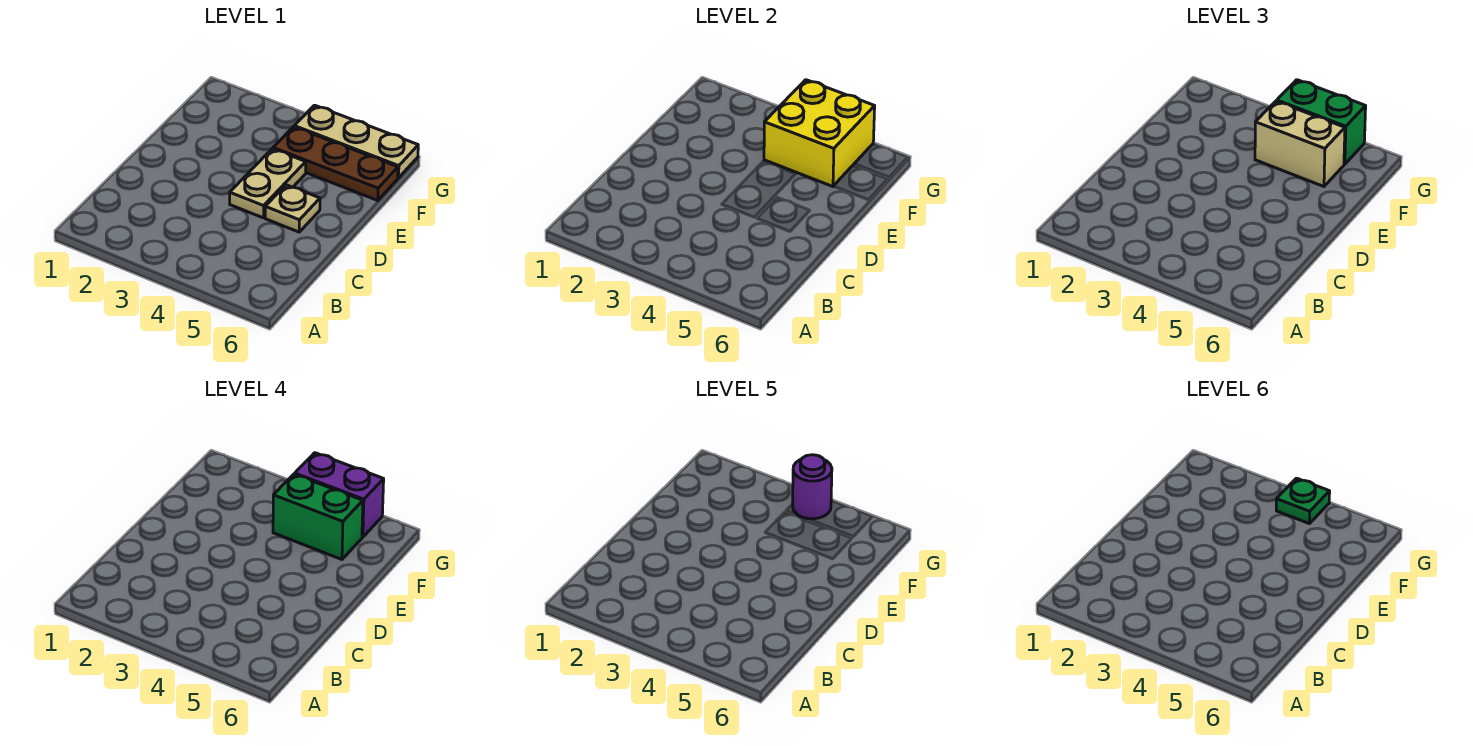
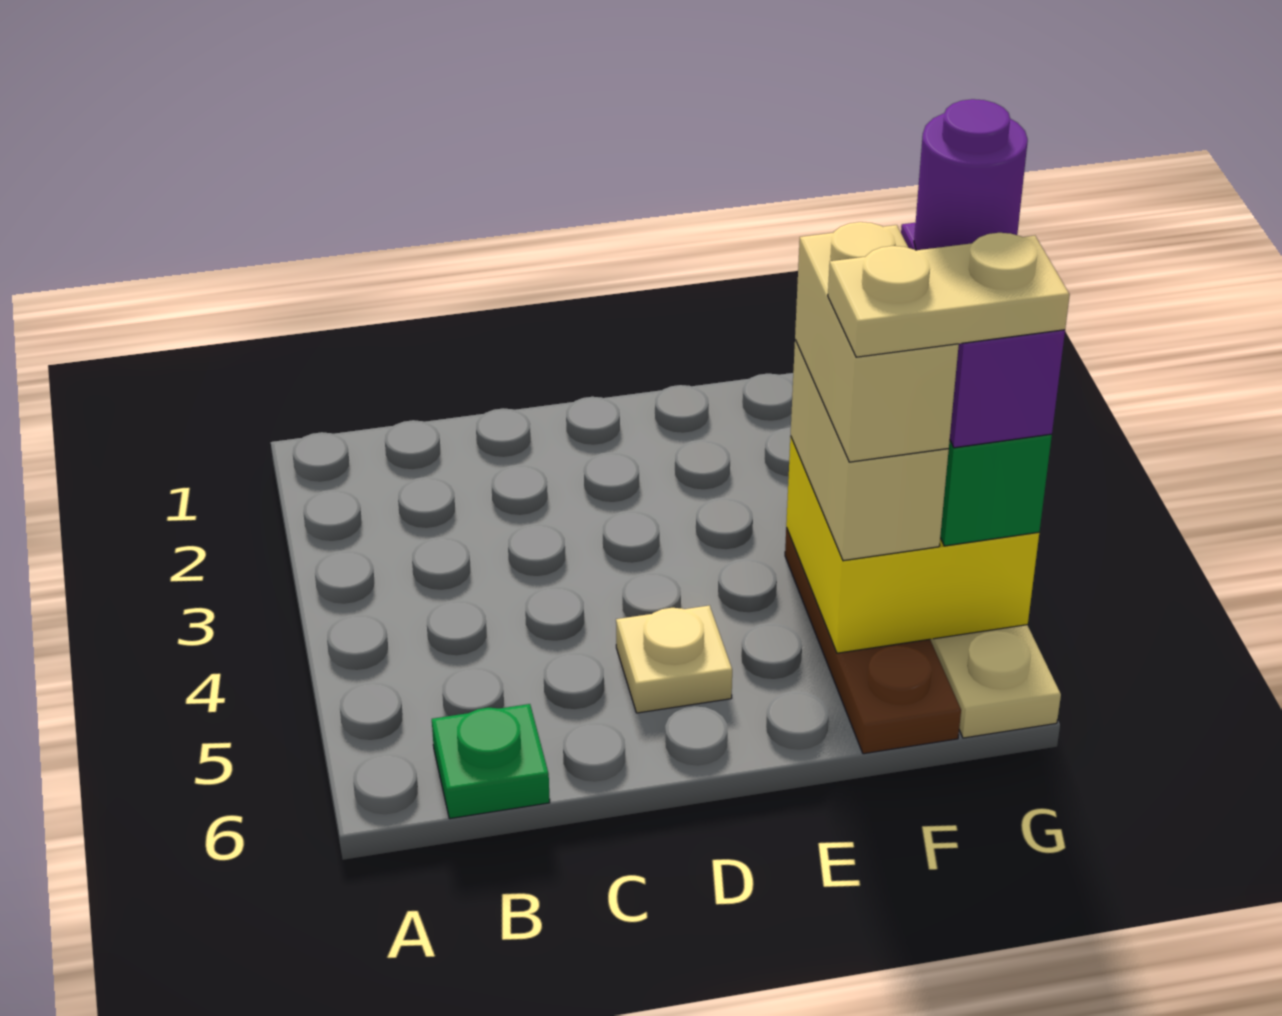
tan 1x2 plate [230,149,306,218] -> tan 1x2 plate moved to [828,233,1070,357]
green 1x2 brick [273,474,363,560] -> tan 1x2 brick [795,222,959,462]
green 1x1 plate [1276,478,1330,524] -> green 1x1 plate moved to [432,704,550,819]

